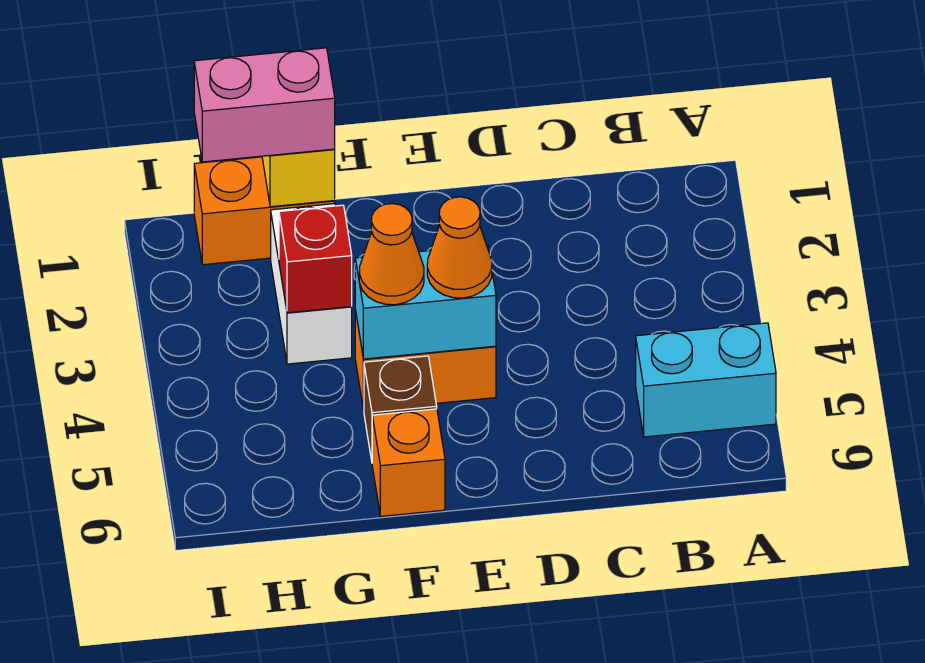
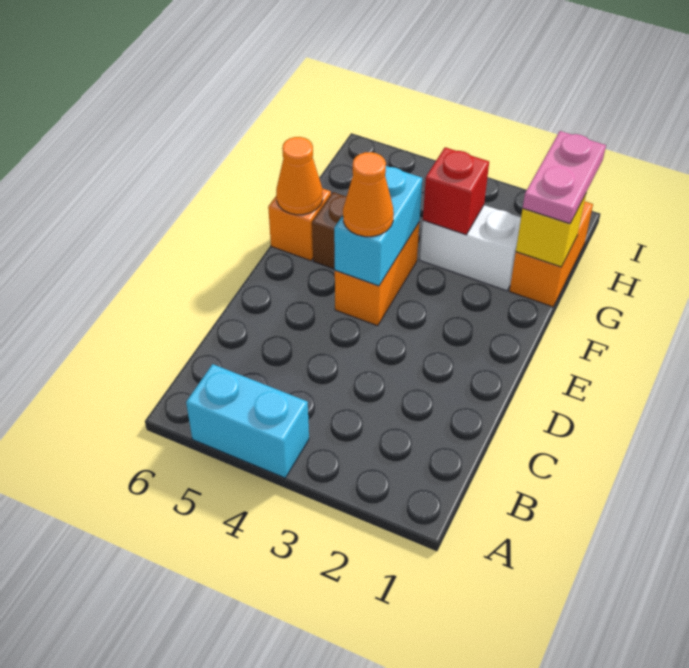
cyan 1x2 brick [636,323,776,437] -> cyan 1x2 brick turned to [186,364,309,478]
orange 1x1 cone [359,204,424,305] -> orange 1x1 cone moved to [276,137,323,215]
pink 1x2 brick [194,48,335,162] -> pink 1x2 plate [523,131,606,224]

